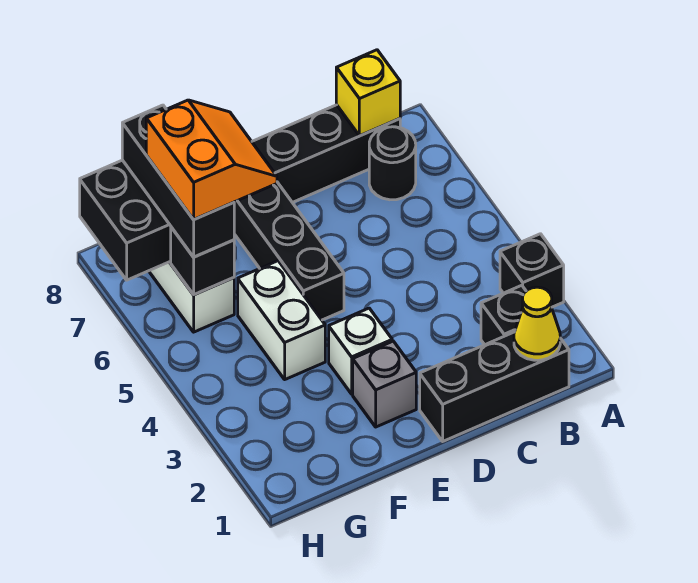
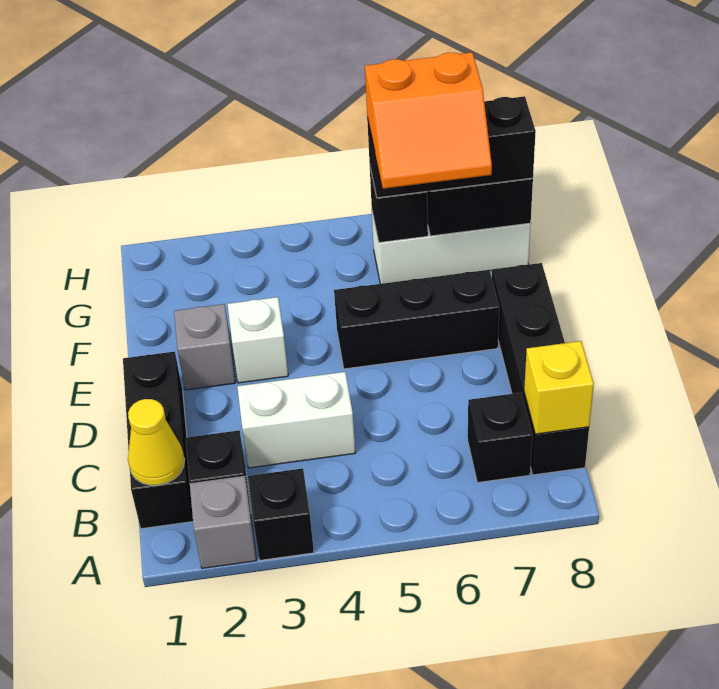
none -> grey 1x1 brick [190,476,257,568]
black 1x1 round brick [369,127,416,200] -> black 1x1 brick [468,393,532,483]
white 1x2 brick [238,261,325,379] -> white 1x2 brick moved to [237,372,355,468]

